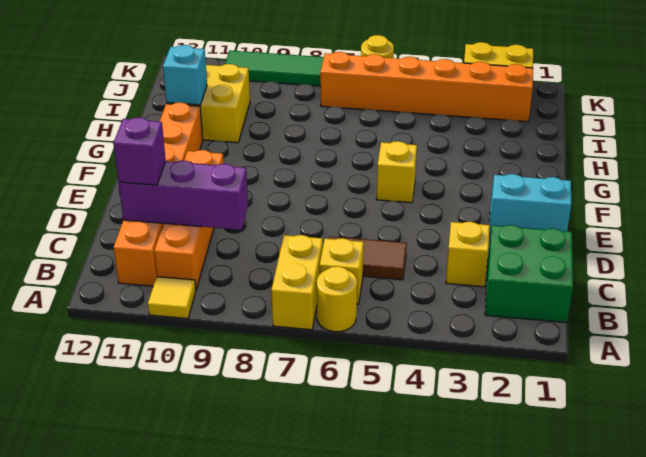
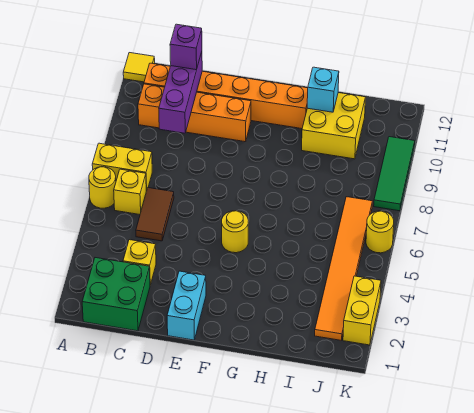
yellow 1x1 tile [148,277,196,319] -> yellow 1x1 tile moved to [123,53,155,82]
yellow 1x1 brick [376,141,417,203] -> yellow 1x1 round brick [222,211,249,253]
orange 1x6 brick [320,52,533,122] -> orange 1x6 tile [315,197,372,340]

